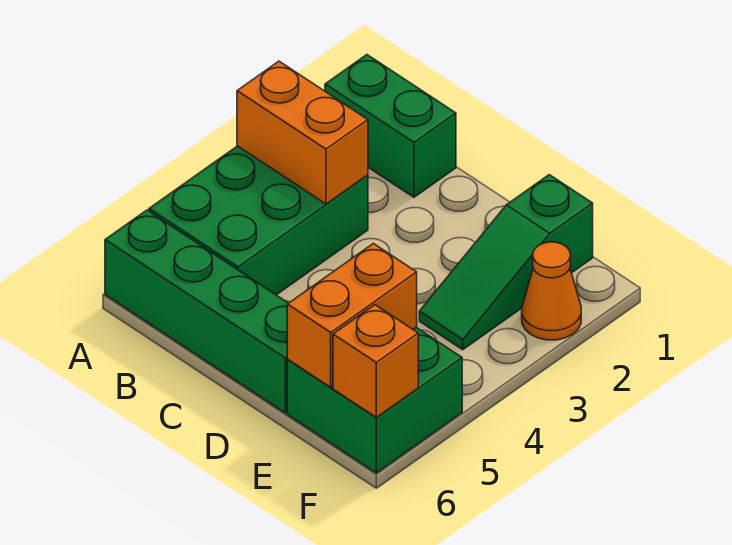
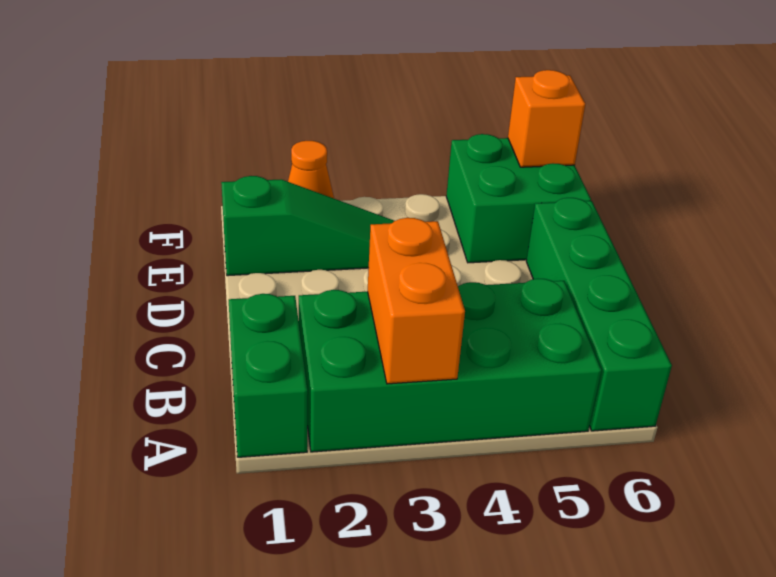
green 2x3 brick [149,146,368,295] -> green 2x4 brick [299,279,602,452]
orange 1x2 brick [287,243,417,387] -> none

